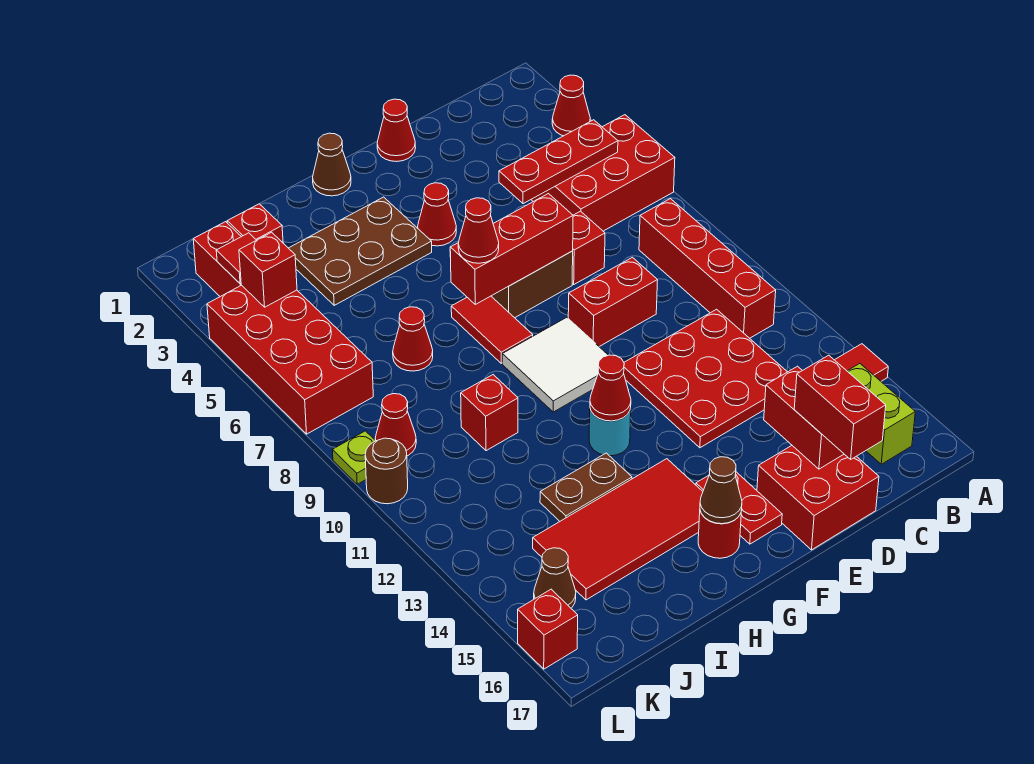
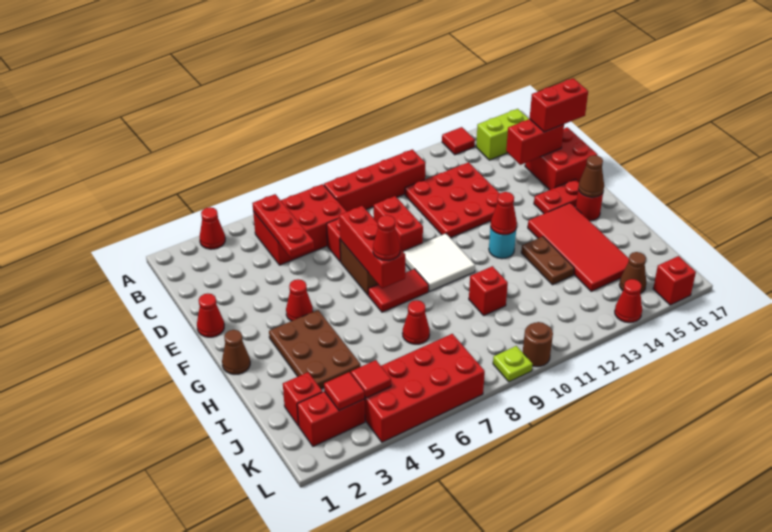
red 2x3 brick [531,115,675,231] -> red 2x3 brick turned to [253,184,347,265]
red 1x1 brick [239,232,297,307] -> red 1x1 tile [351,360,391,398]
red 1x1 cone [375,394,416,456] -> red 1x1 cone moved to [615,279,642,323]

